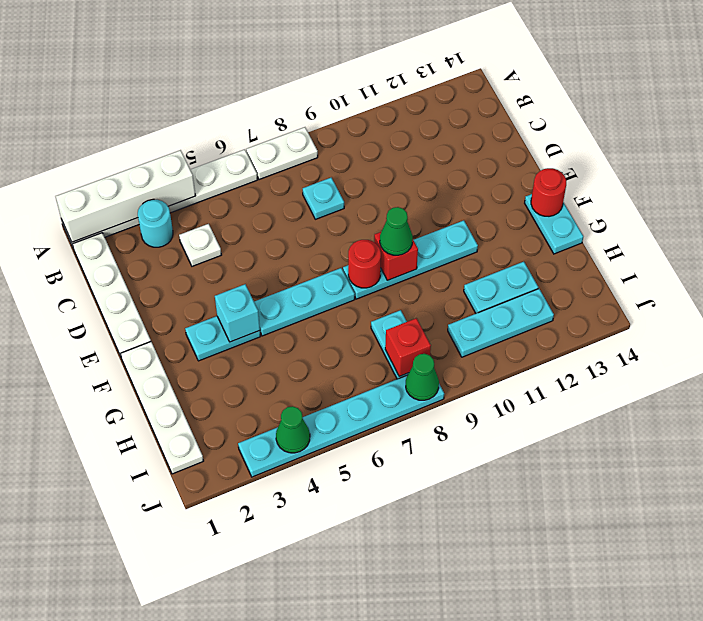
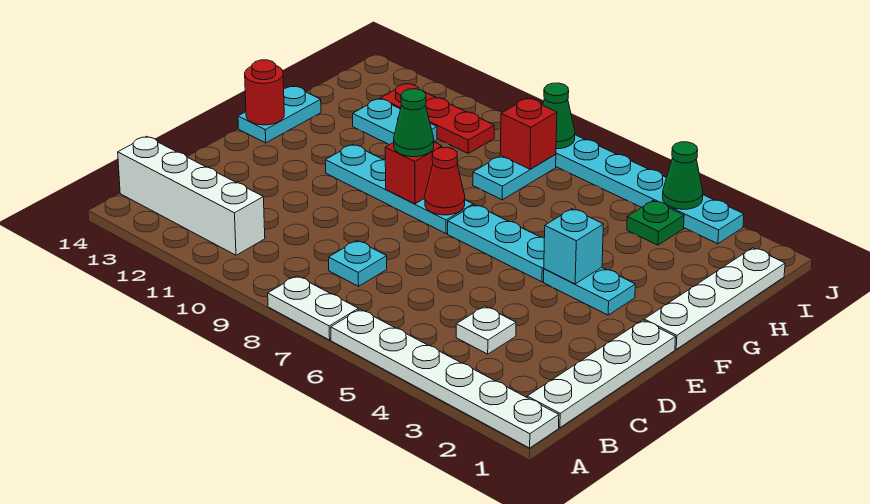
white 1x4 brick [55,150,195,242] -> white 1x4 brick moved to [118,136,265,255]
cyan 1x1 round brick [138,199,173,247] -> none
red 1x1 round brick [348,240,381,288] -> red 1x1 cone [425,147,465,215]
none -> green 1x1 plate [627,201,684,245]
cyan 1x3 plate [448,289,554,357] -> red 1x3 plate [380,84,494,153]

